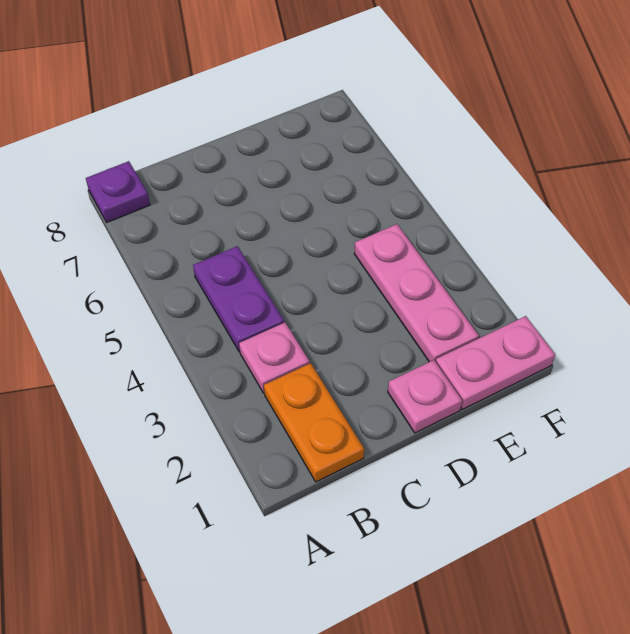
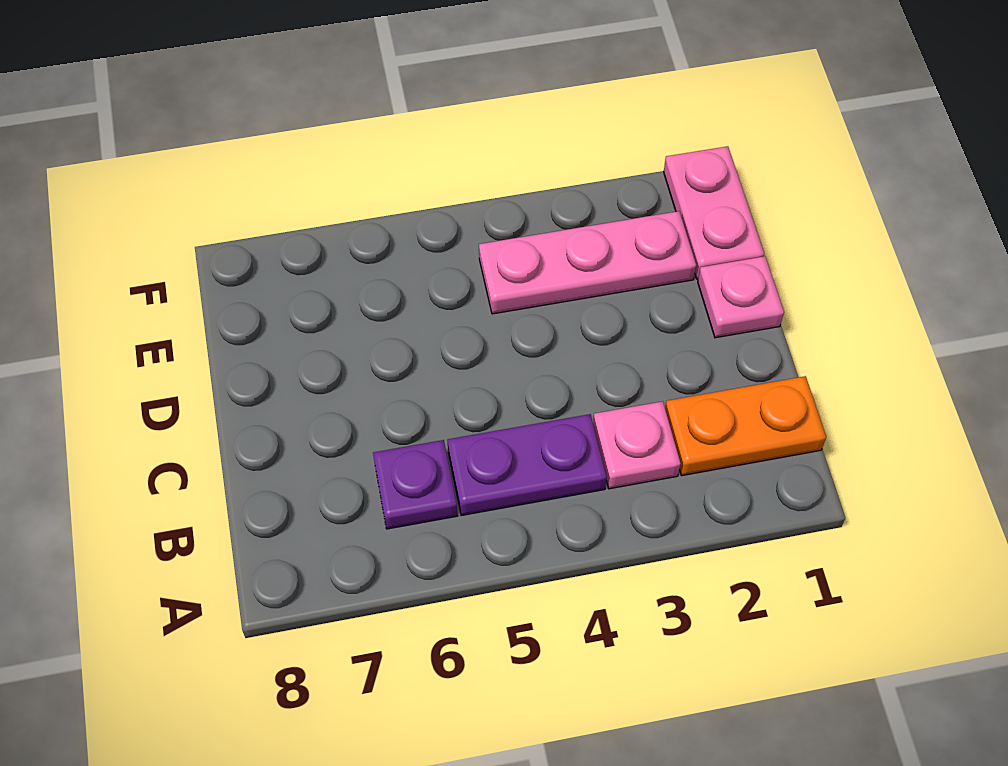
purple 1x1 plate [86,161,150,222] -> purple 1x1 plate moved to [373,440,458,529]

